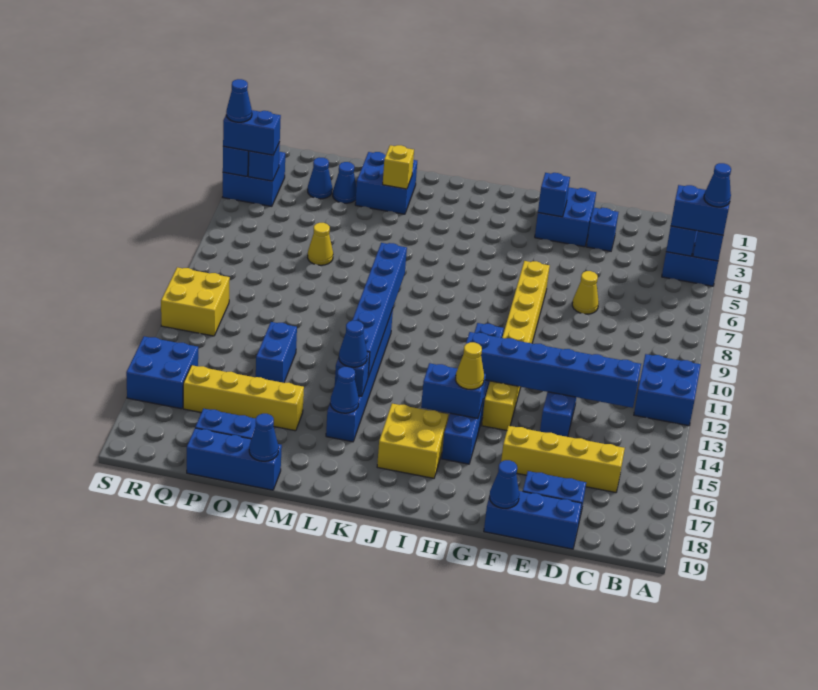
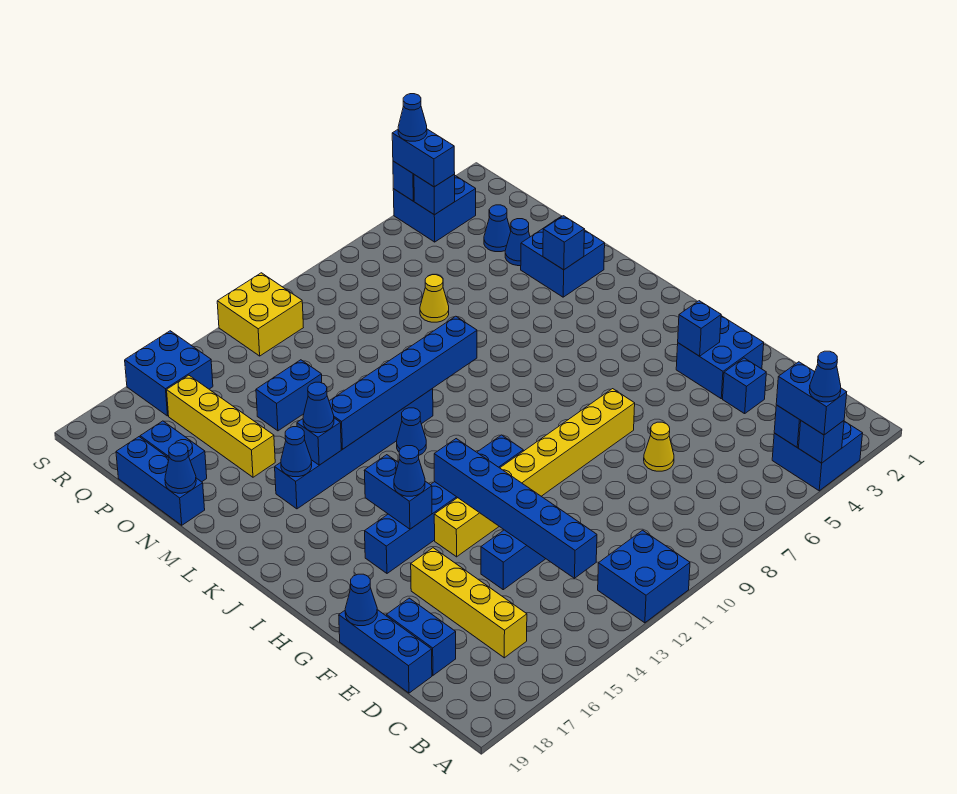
yellow 1x1 cone [456,342,484,390] -> blue 1x1 cone [394,446,425,496]
yellow 2x2 brick [377,404,448,478] -> none
none -> blue 1x1 cone [397,408,426,455]
yellow 1x1 brick [383,145,414,189] -> blue 1x1 brick [543,216,584,270]

